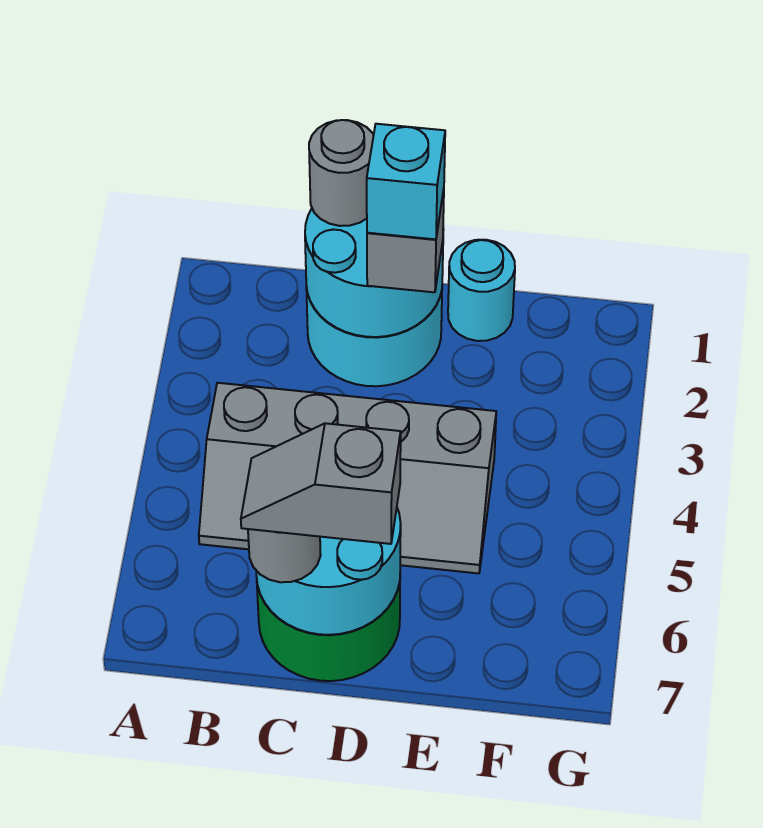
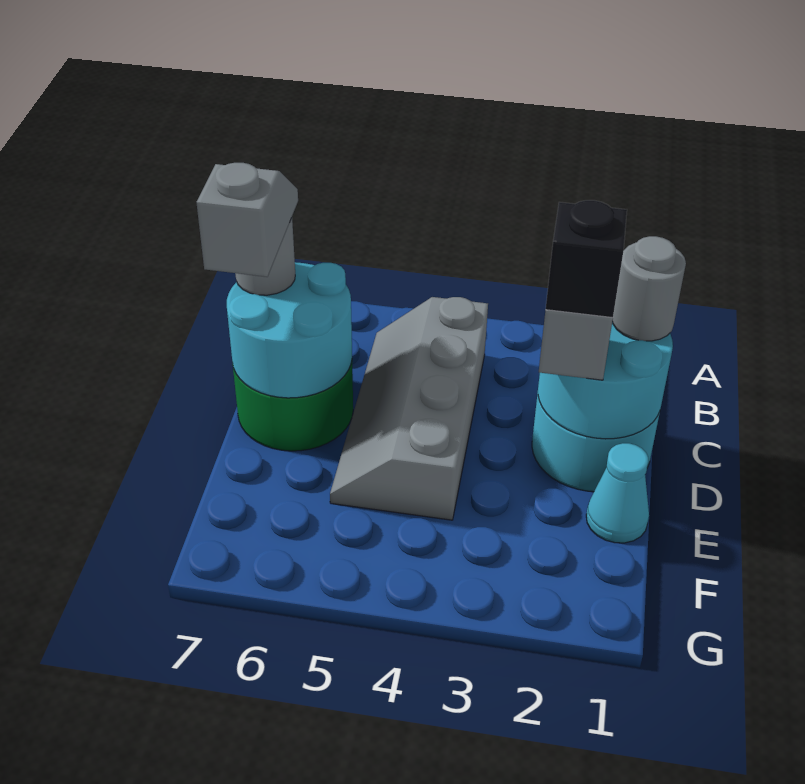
cyan 1x1 brick [367,124,445,239] -> black 1x1 brick [546,200,627,318]
cyan 1x1 round brick [448,240,515,341] -> cyan 1x1 cone [586,443,649,543]

